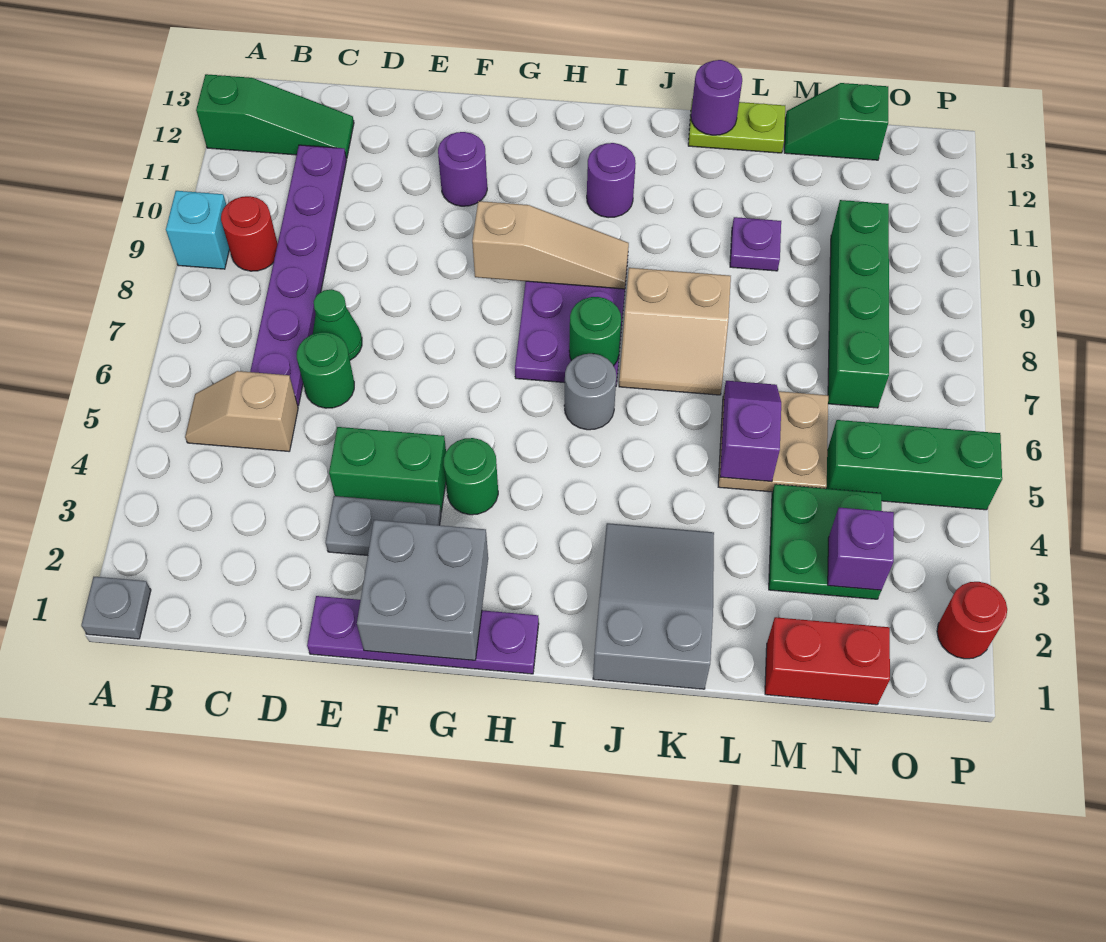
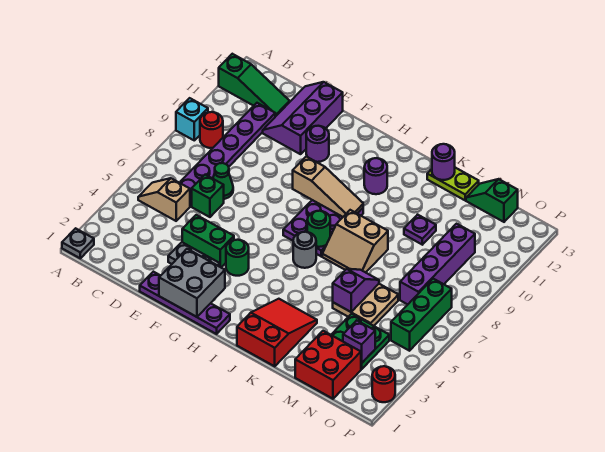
green 1x1 round brick [297,332,354,408] -> green 1x1 brick [192,175,224,217]
none -> purple 2x3 slope [263,82,343,154]
grey 2x3 slope [593,523,714,689] -> red 2x3 slope [237,299,317,366]
red 1x2 brick [765,617,890,705] -> red 2x2 brick [295,331,361,399]
green 1x3 brick [826,420,1002,510] -> green 1x3 brick turned to [391,279,452,351]
green 1x4 brick [828,200,889,408] -> purple 1x4 brick [400,224,475,304]

